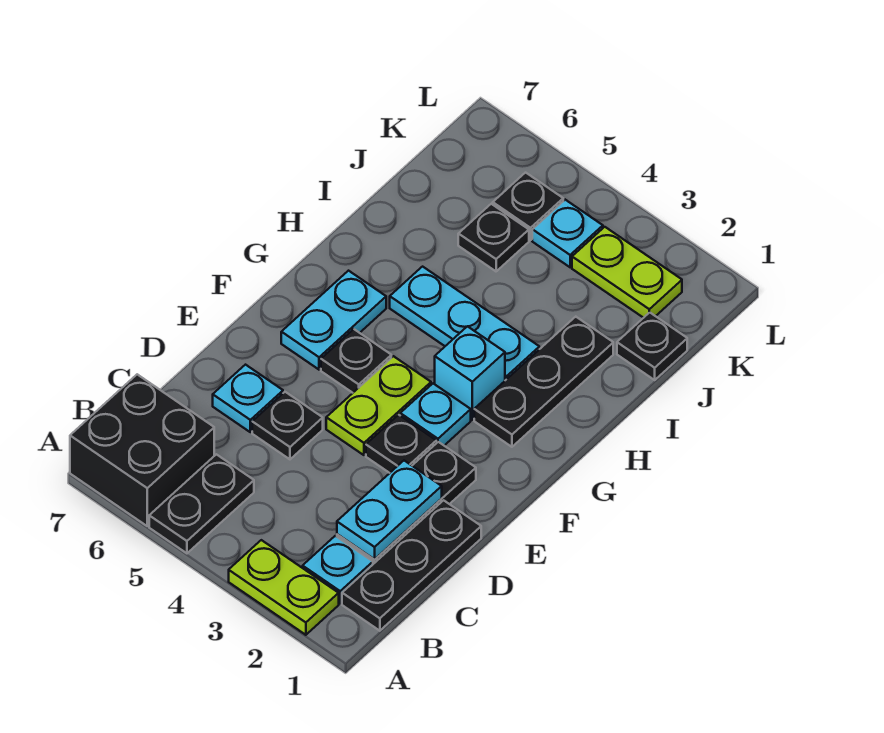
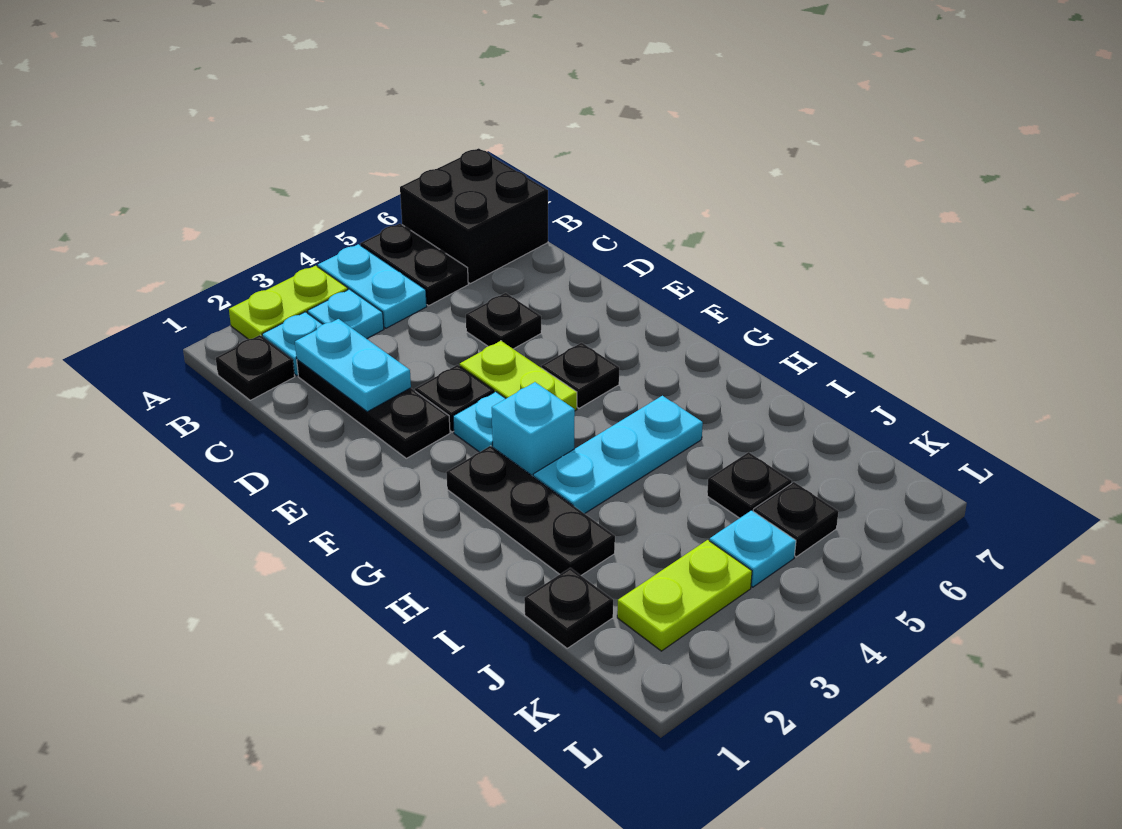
black 1x3 plate [342,500,481,631] -> black 1x1 plate [216,335,295,400]
cyan 1x1 plate [213,365,283,432] -> cyan 1x1 plate moved to [308,289,384,339]
cyan 1x2 plate [281,271,386,370] -> cyan 1x2 plate moved to [318,244,427,328]

